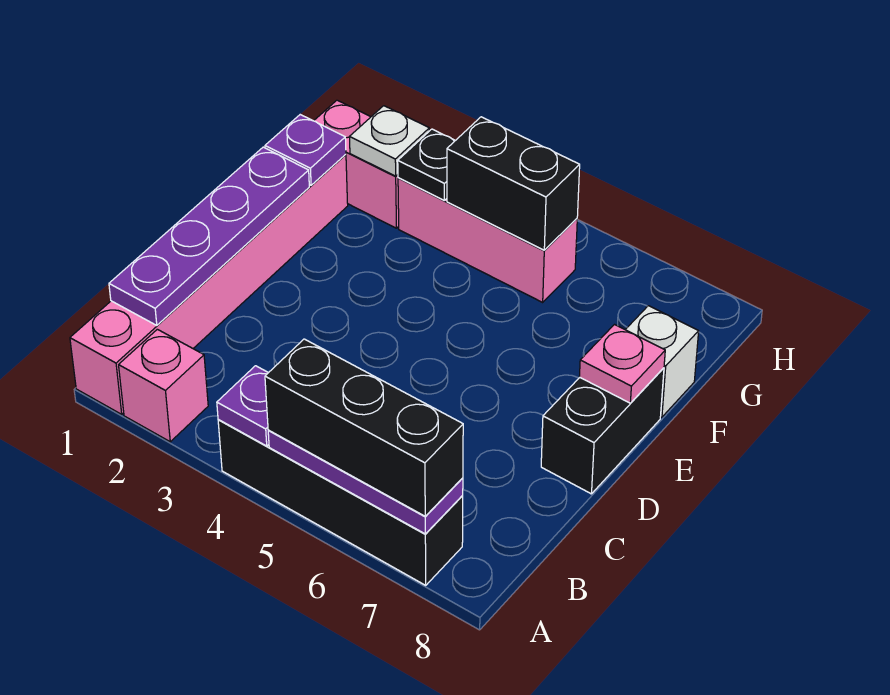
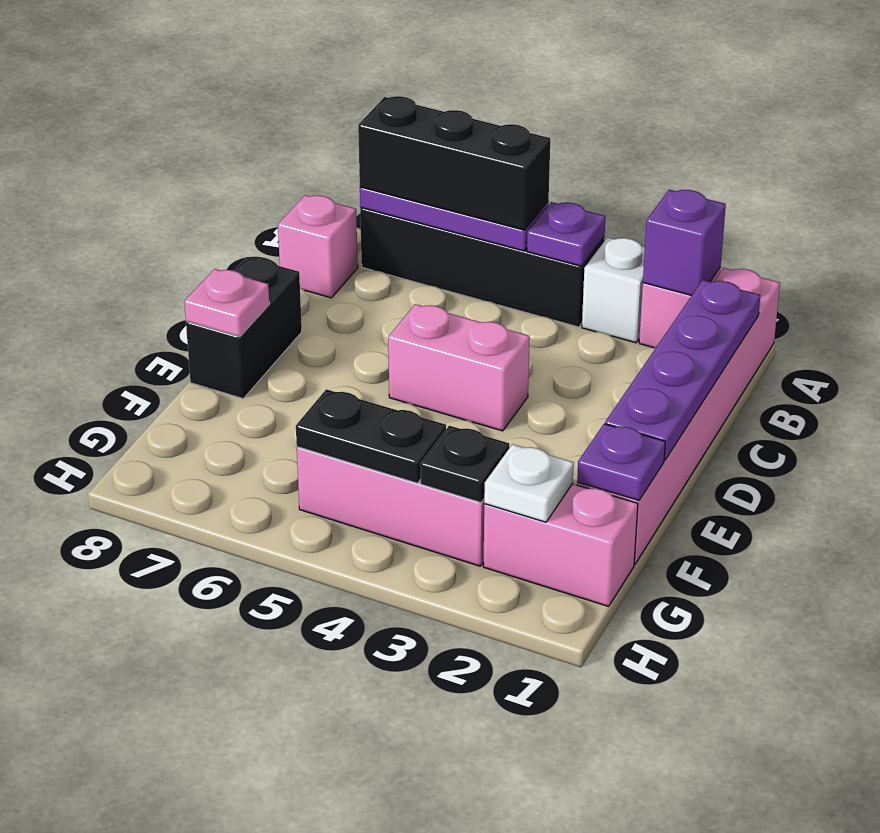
none -> purple 1x1 brick [643,190,726,296]
none -> pink 1x1 brick [278,195,358,298]
none -> pink 1x2 brick [388,304,530,431]
white 1x1 brick [625,306,699,417] -> white 1x1 brick moved to [582,237,645,343]
black 1x2 brick [447,117,580,250] -> black 1x2 plate [296,389,446,483]

